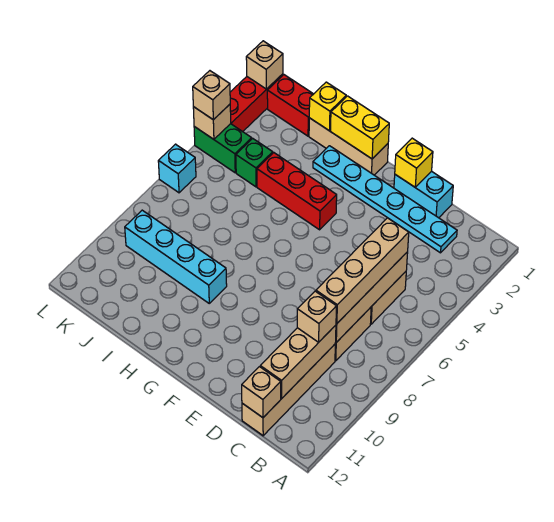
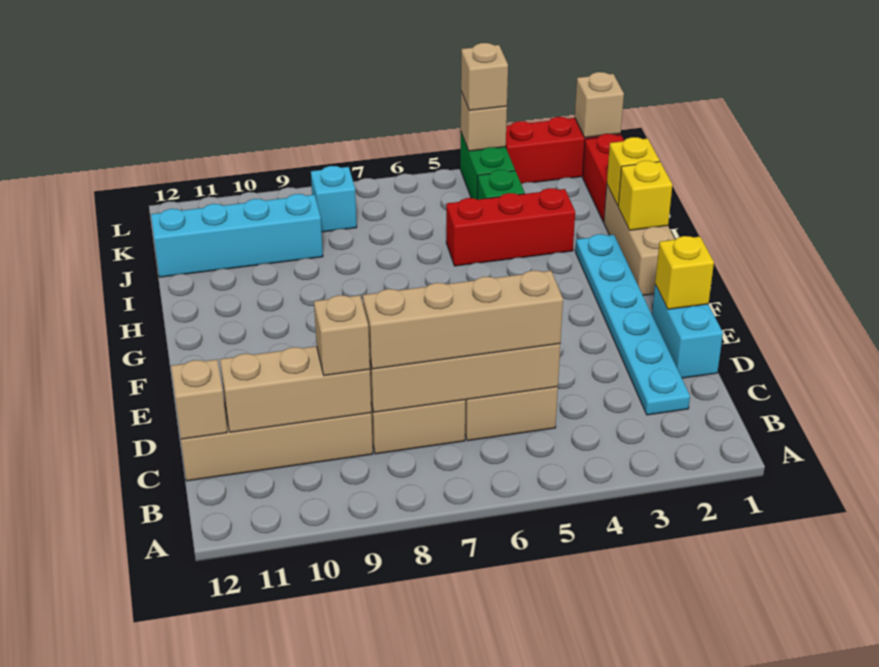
yellow 1x2 brick [330,96,389,159] -> yellow 1x1 brick [618,161,673,230]
red 1x3 brick [257,153,337,230] -> red 1x3 brick turned to [446,188,575,266]
cyan 1x4 brick [125,210,227,303] -> cyan 1x4 brick turned to [151,194,323,277]
cyan 1x1 brick [158,144,196,193] -> cyan 1x1 brick moved to [311,166,357,232]

